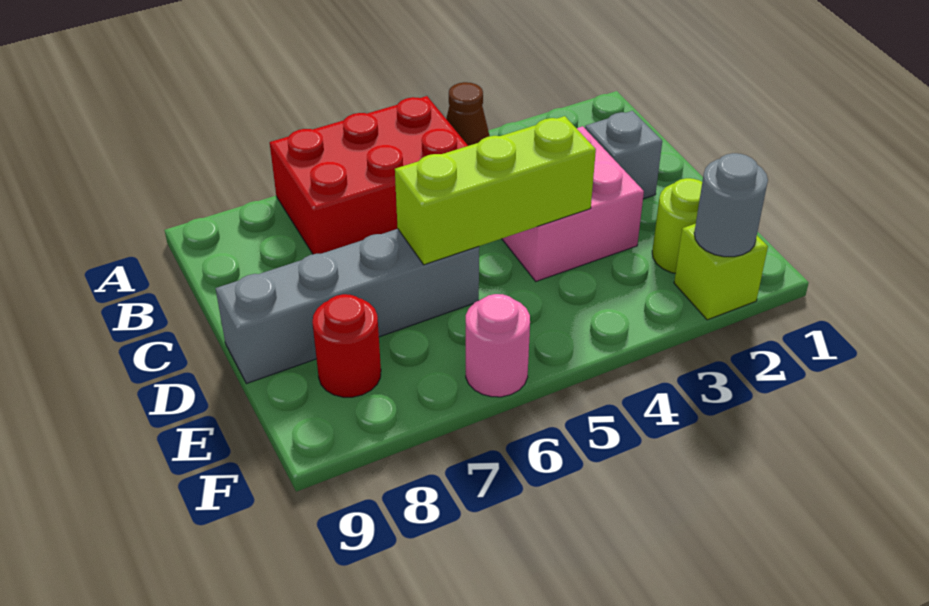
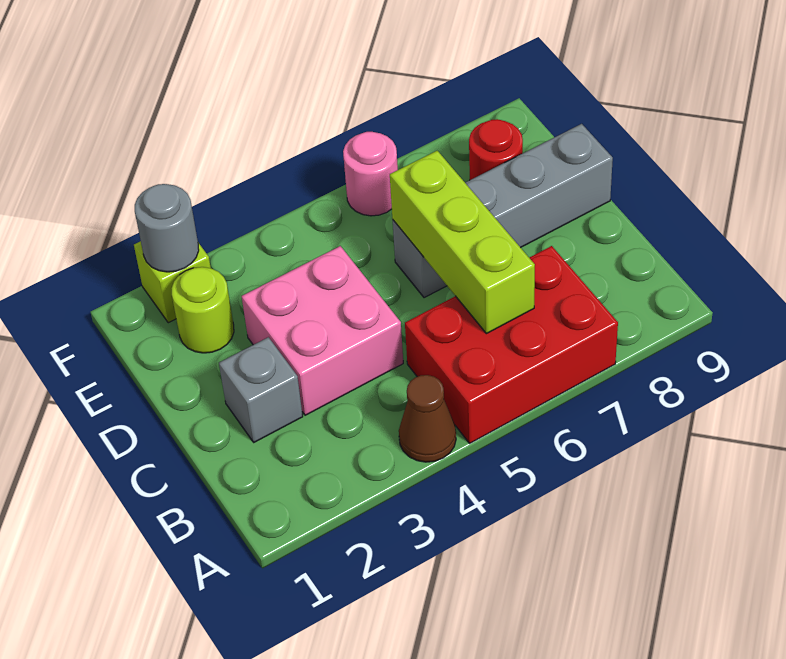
lime 1x3 brick [395,116,596,265] -> lime 1x3 brick turned to [390,151,535,334]

